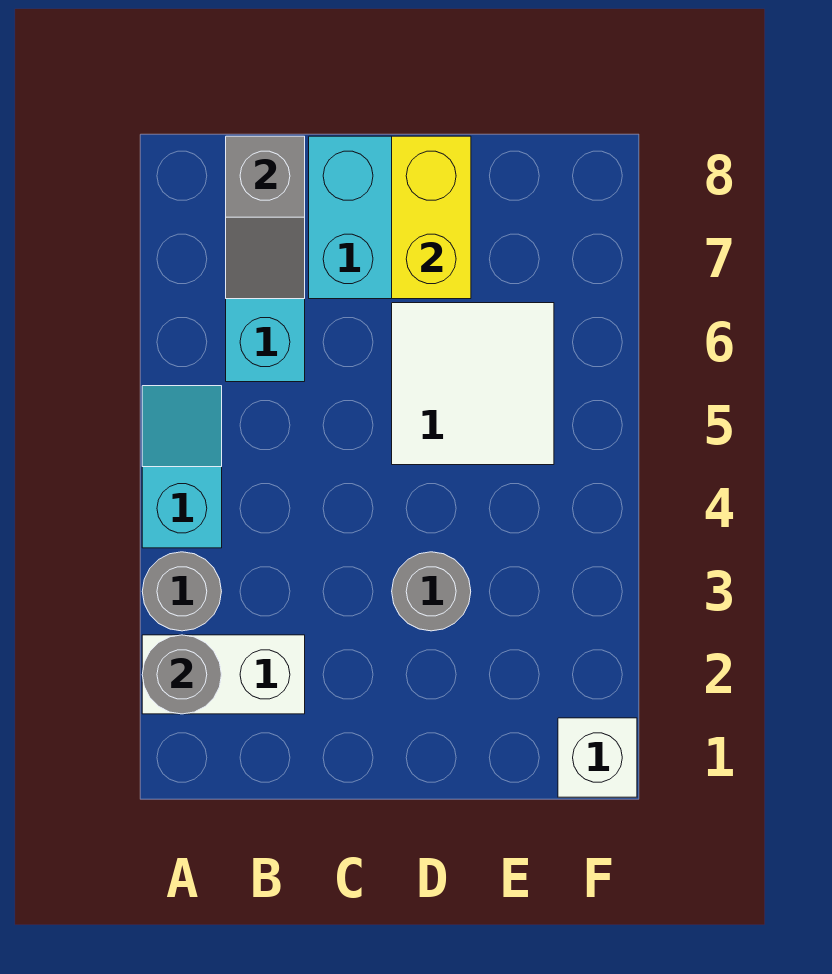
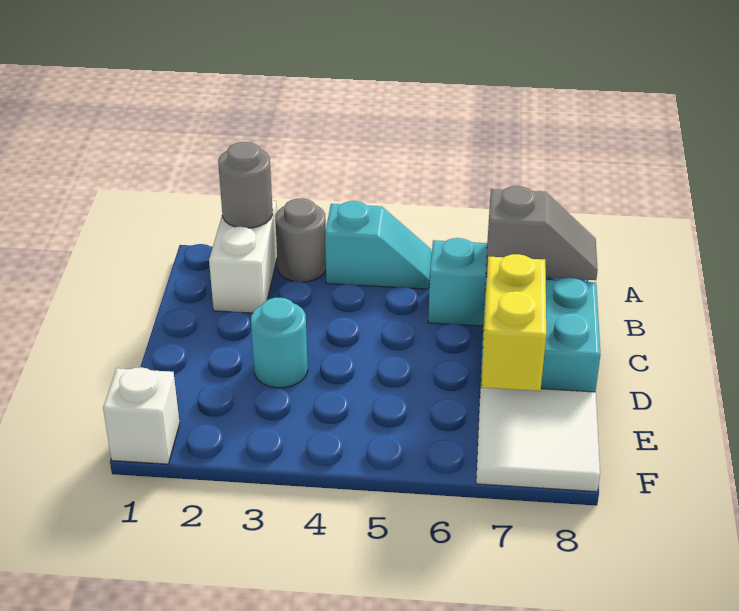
grey 1x2 slope [226,136,305,299] -> grey 1x2 slope turned to [486,186,598,280]
grey 1x1 round brick [392,552,471,631] -> cyan 1x1 round brick [251,298,308,388]
white 2x2 tile [392,303,554,465] -> white 2x2 tile moved to [476,385,600,492]
yellow 1x2 brick [392,136,471,299] -> yellow 1x2 brick turned to [482,254,546,391]

